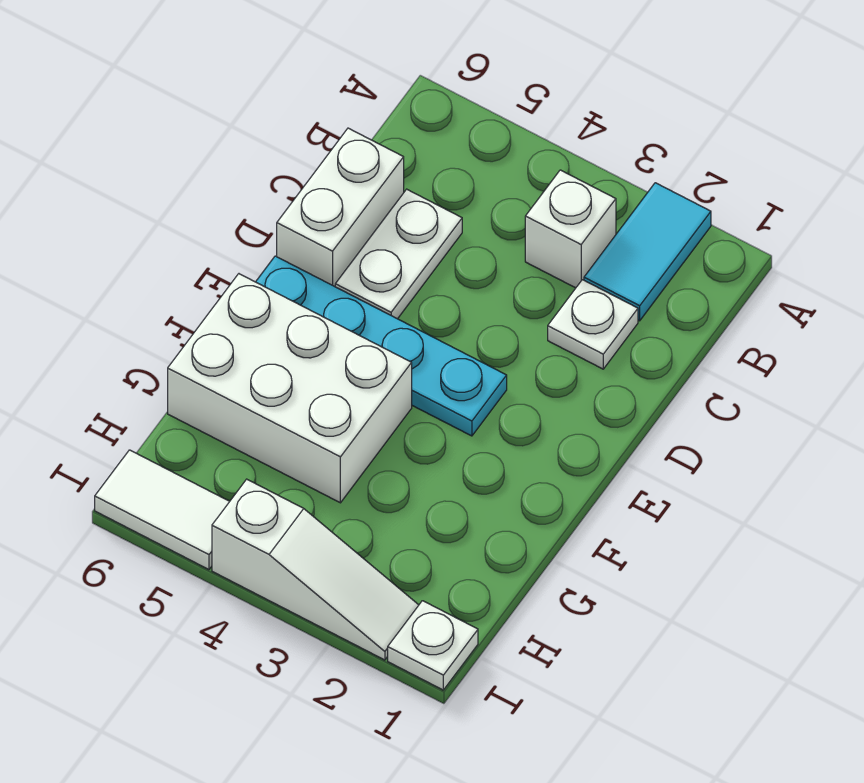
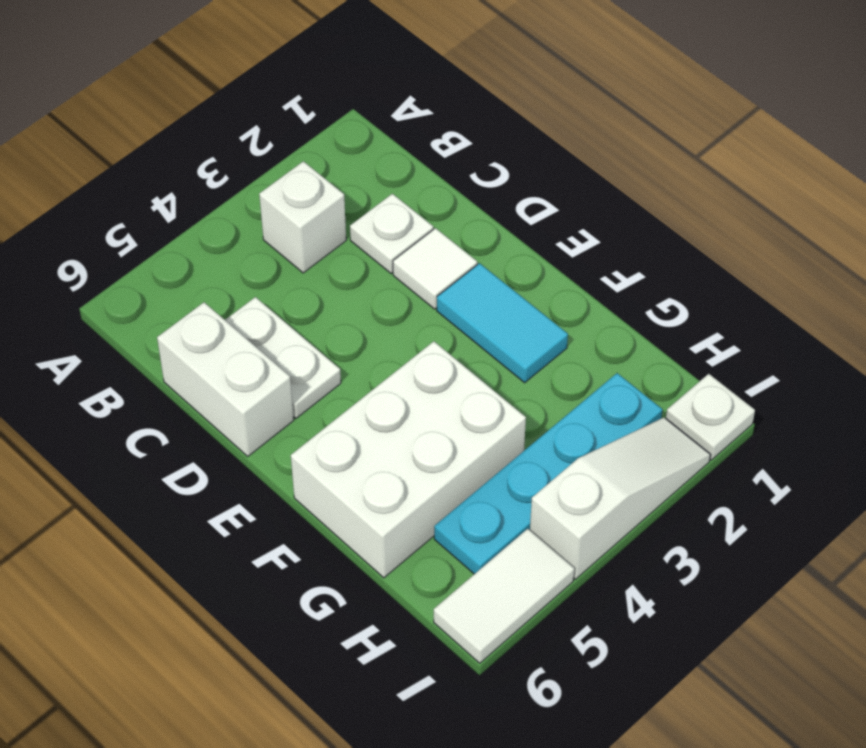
cyan 1x2 tile [584,183,711,321] -> cyan 1x2 tile moved to [437,263,568,383]
none -> white 1x1 tile [393,228,477,309]
cyan 1x4 plate [256,256,507,436] -> cyan 1x4 plate moved to [434,373,663,574]

